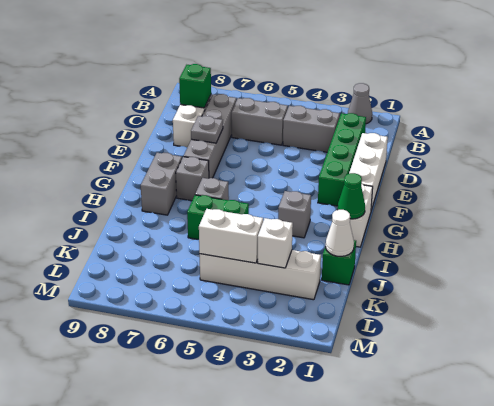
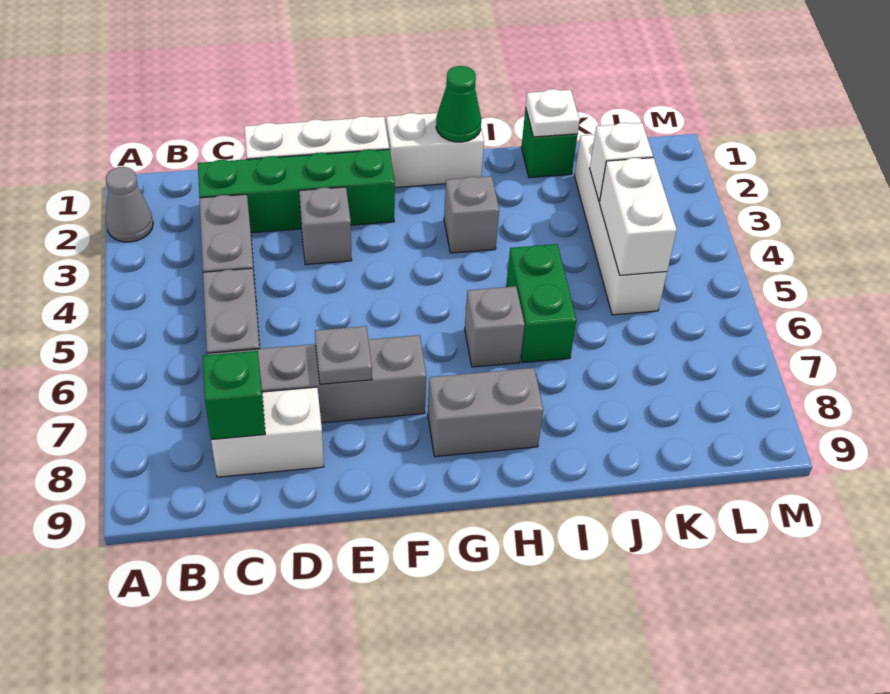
grey 1x1 brick [176,157,209,201] -> grey 1x1 brick moved to [299,187,352,265]
white 1x1 cone [326,210,354,256] -> white 1x1 plate [526,89,580,137]

